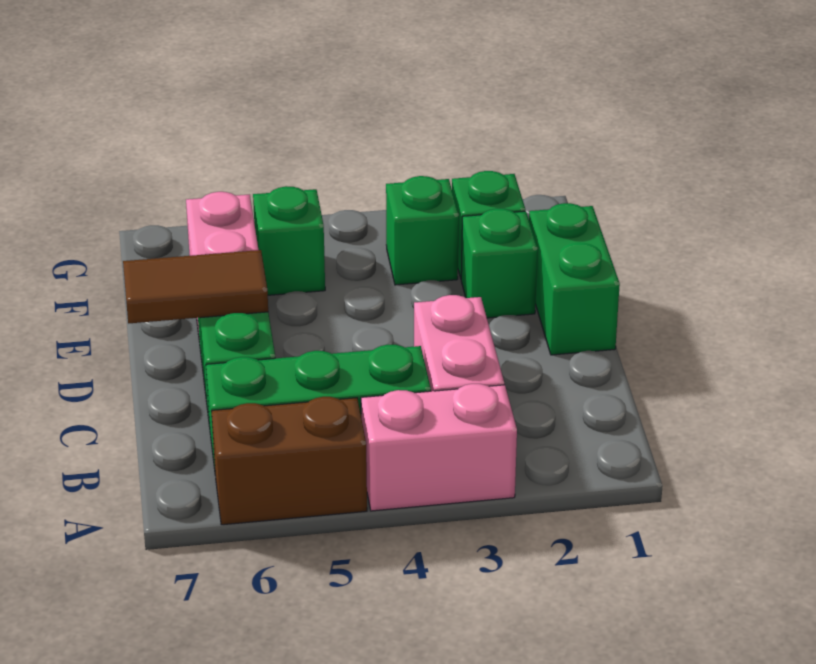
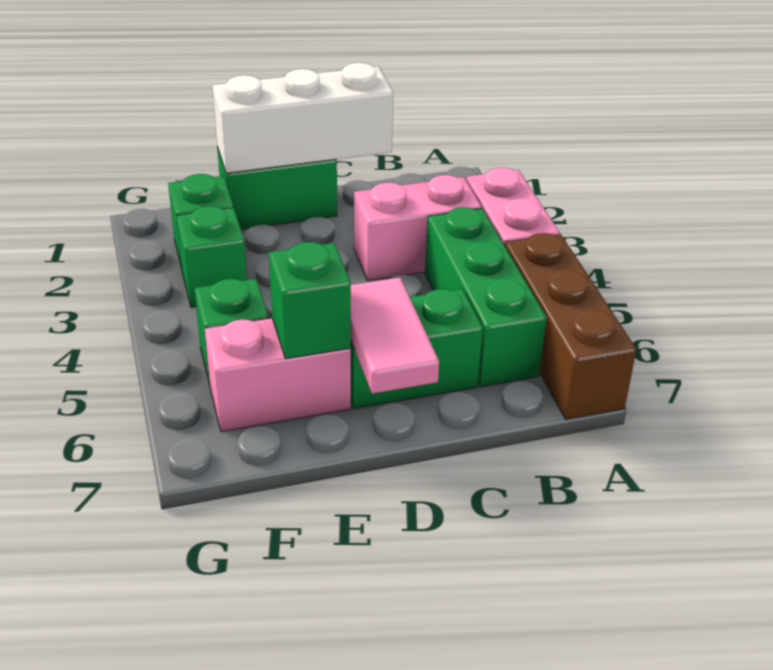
brown 1x2 brick [211,397,367,525] -> brown 1x3 brick [505,233,636,420]
none -> white 1x3 brick [212,63,393,173]
brown 1x2 tile [123,250,268,323] -> pink 1x2 tile [351,278,439,393]
green 1x1 brick [461,209,538,318] -> green 1x1 brick moved to [269,242,351,359]

